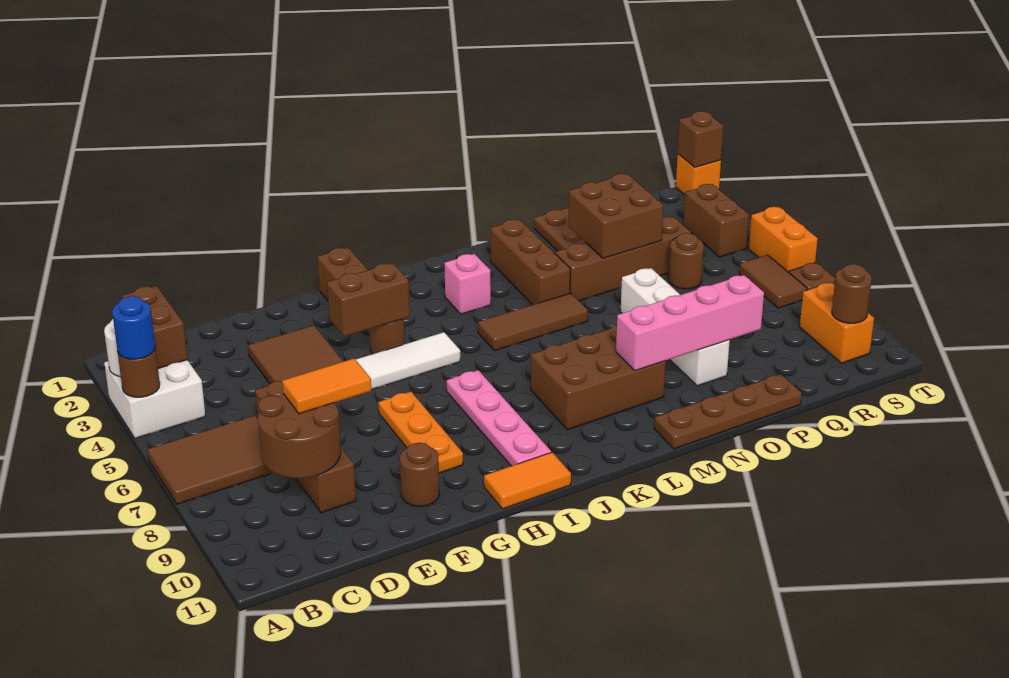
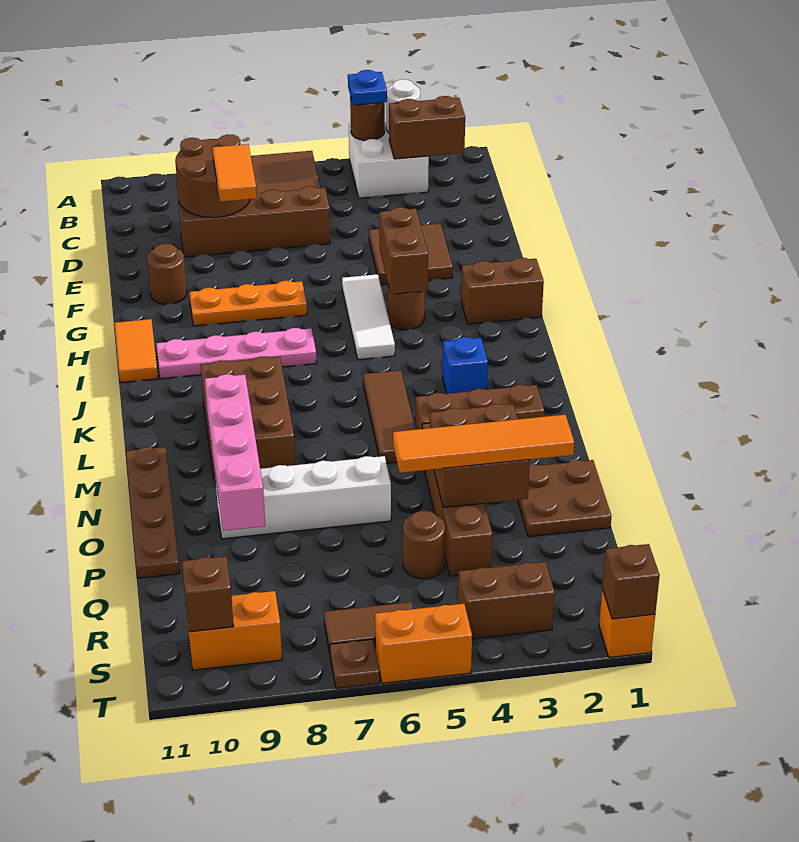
blue 1x1 round brick [112,296,155,359] -> blue 1x1 plate [348,70,387,105]
pink 1x1 brick [445,254,491,314] -> blue 1x1 brick [442,337,488,394]
none -> orange 1x4 tile [393,415,574,473]
brown 1x1 round brick [832,264,872,323] -> brown 1x1 brick [182,556,234,632]

